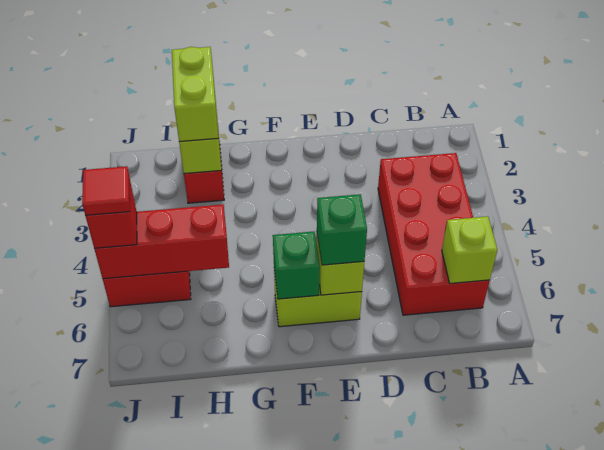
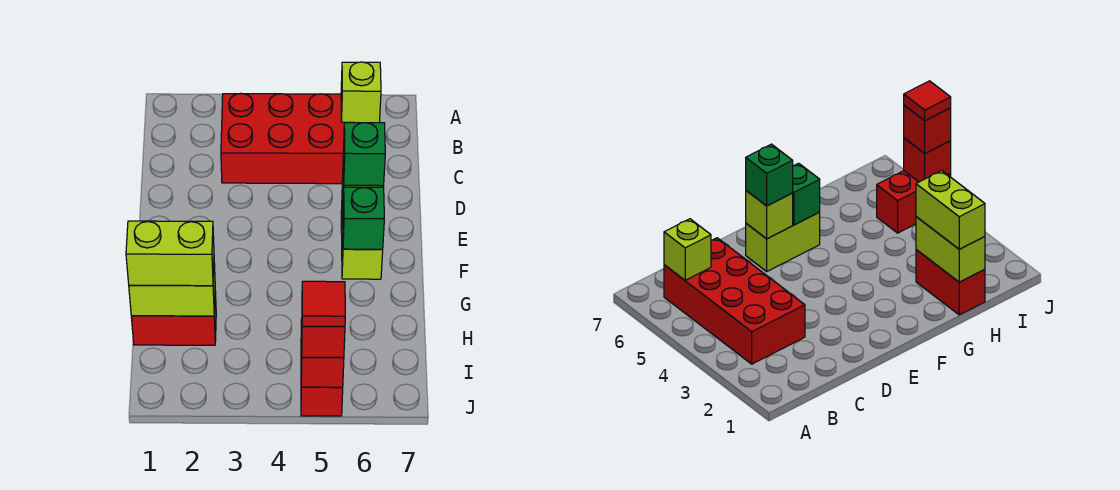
red 1x3 brick [95,205,229,279] -> red 1x1 brick [301,344,344,387]

